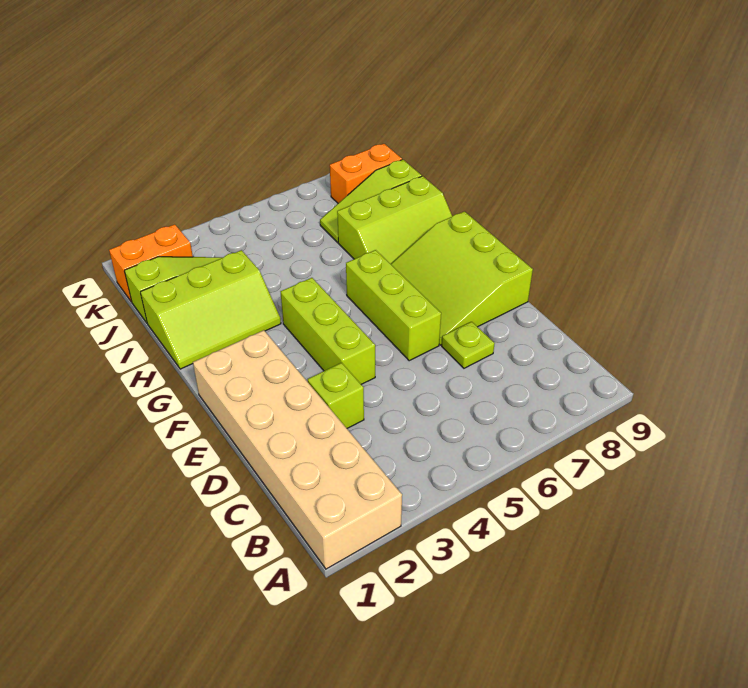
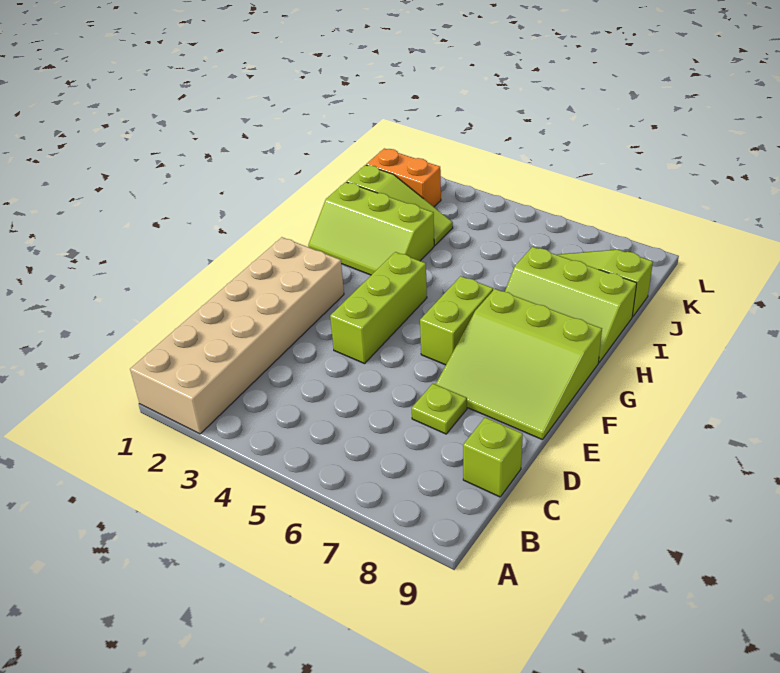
lime 1x1 brick [308,363,364,428] -> lime 1x1 brick moved to [463,417,523,497]
lime 1x3 brick [346,250,441,361] -> lime 1x2 brick [420,276,493,365]
lime 3x3 slope [391,211,533,345] -> lime 3x3 slope turned to [436,289,602,440]
orange 1x2 brick [330,144,402,203] -> none

